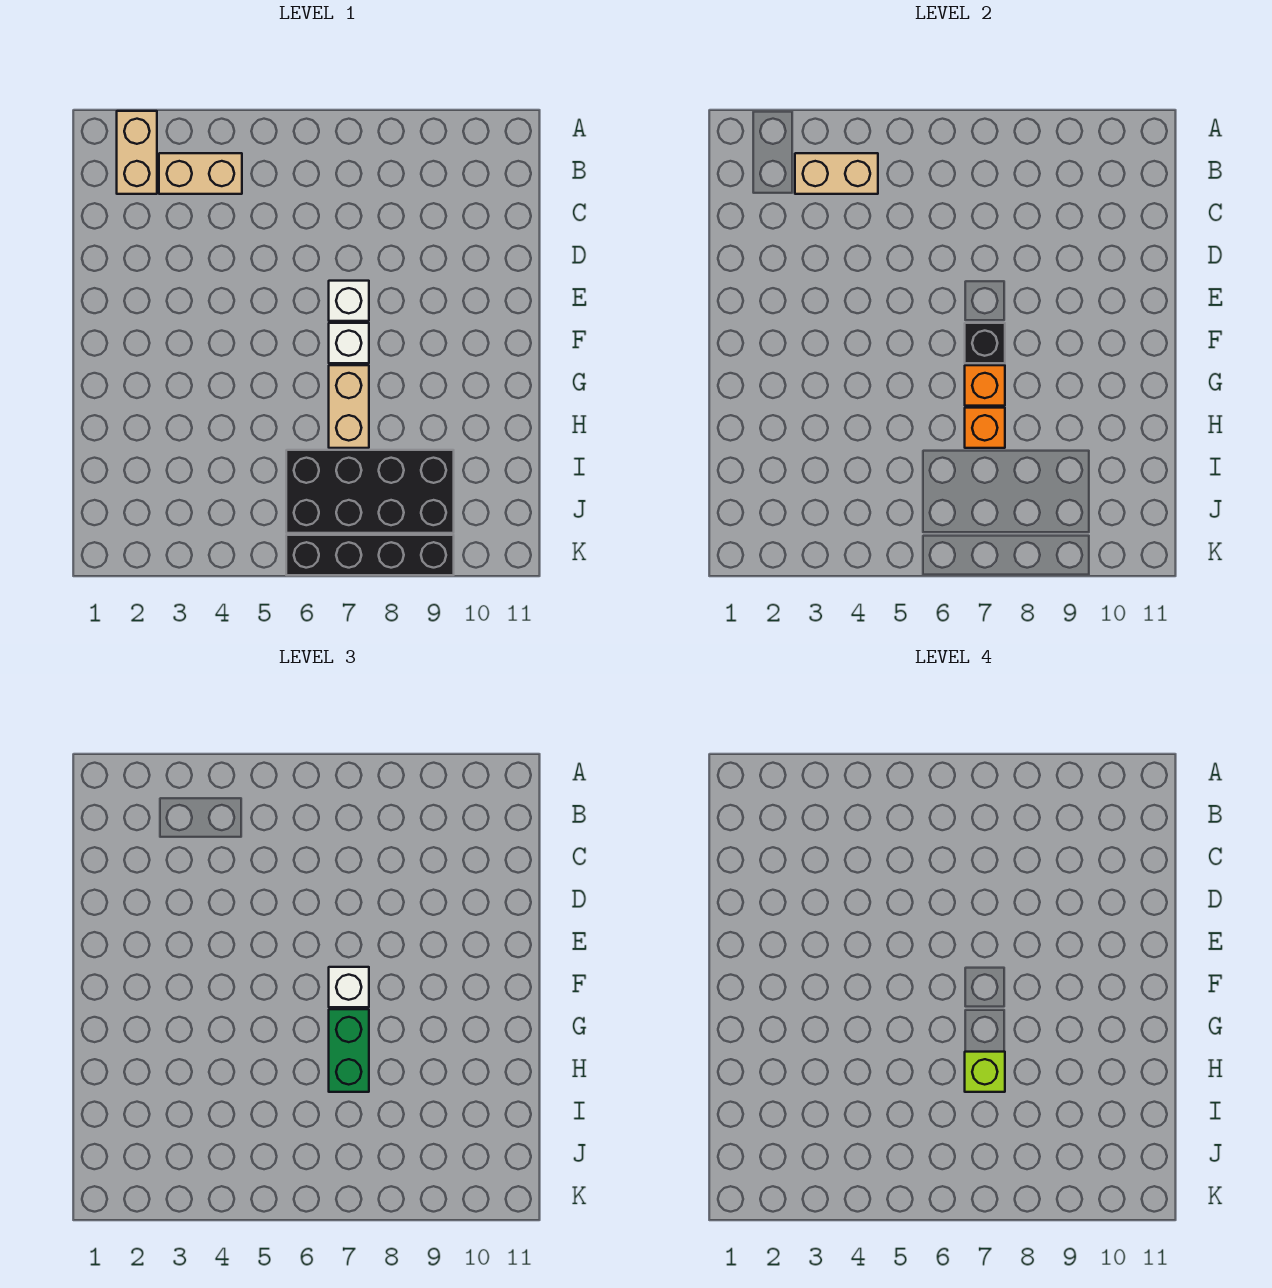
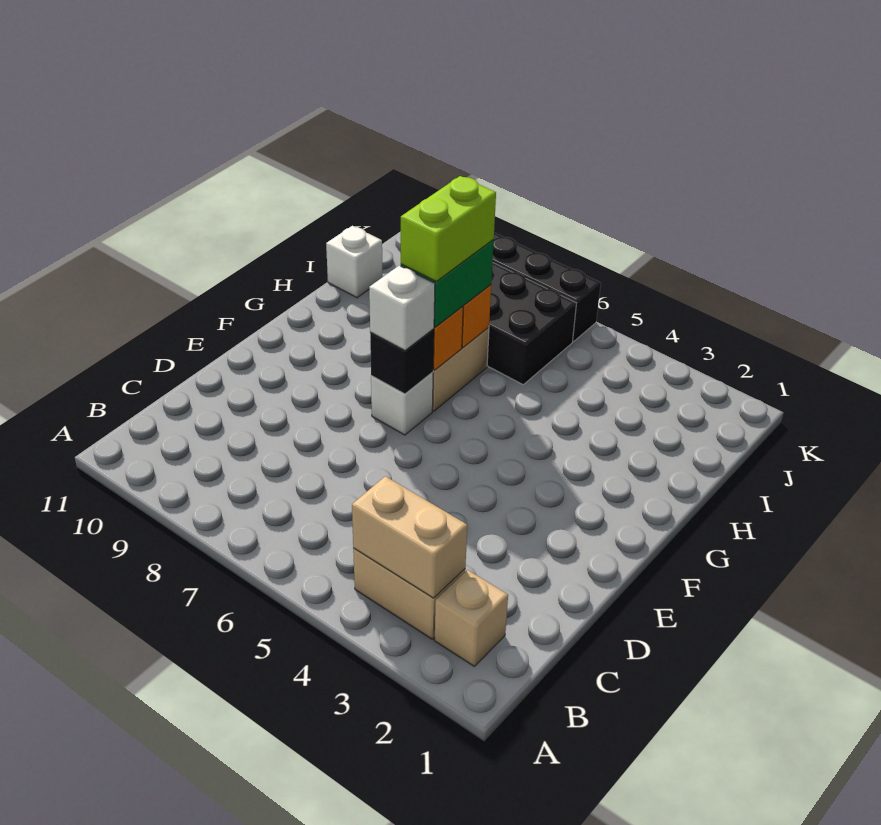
tan 1x2 brick [117,111,157,194] -> tan 1x1 brick [435,570,508,667]
white 1x1 brick [329,281,369,321] -> white 1x1 brick moved to [326,226,383,298]
lime 1x1 brick [965,1052,1005,1092] -> lime 1x2 brick [401,176,496,282]

